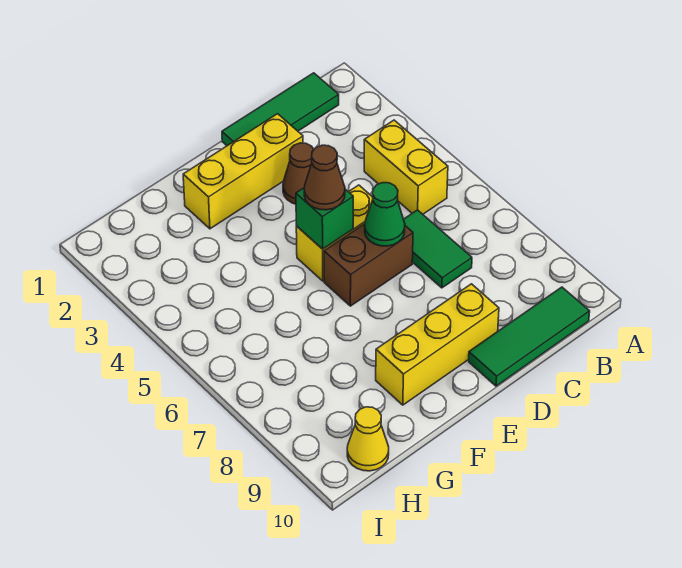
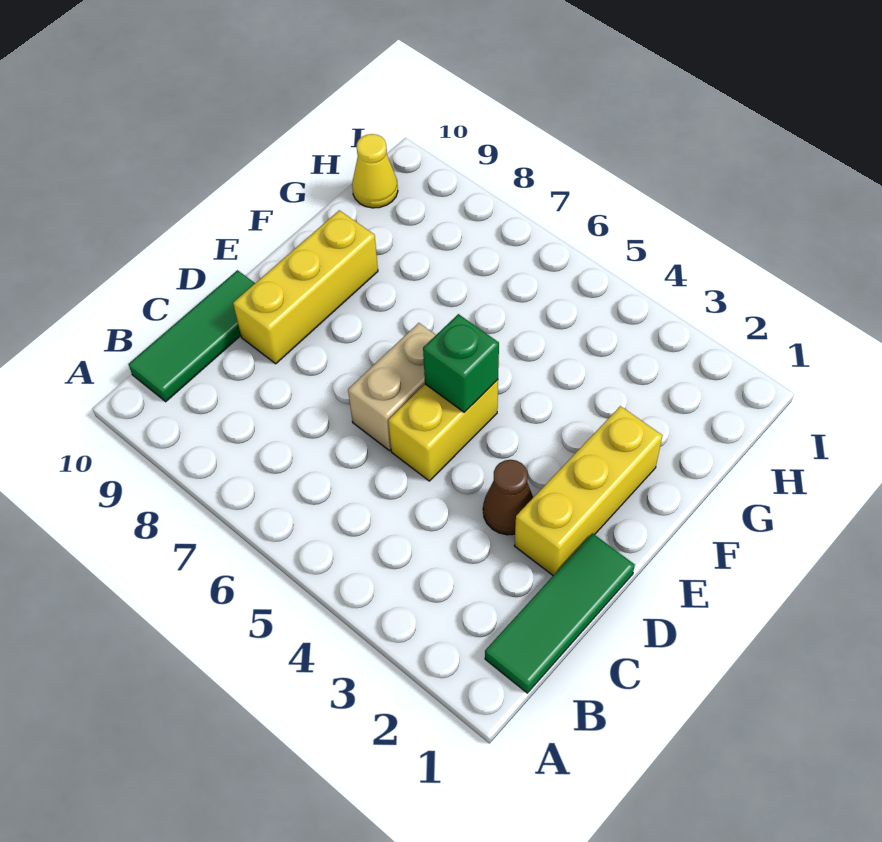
yellow 1x2 brick [364,120,448,214] -> none
green 1x2 tile [404,210,472,288] -> none
brown 1x2 brick [324,224,413,306] -> tan 1x2 brick [348,323,436,451]
green 1x1 cone [365,183,405,246] -> none
brown 1x1 cone [304,145,345,210] -> none

